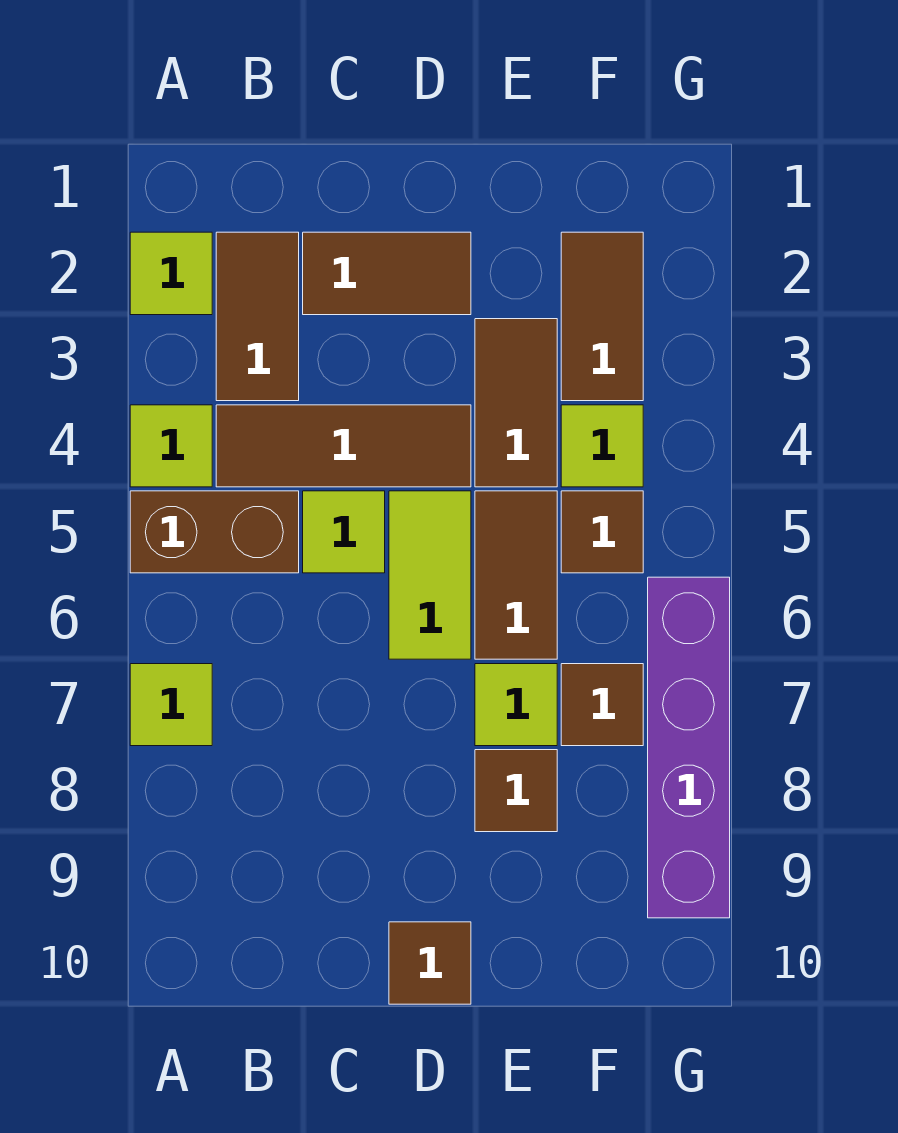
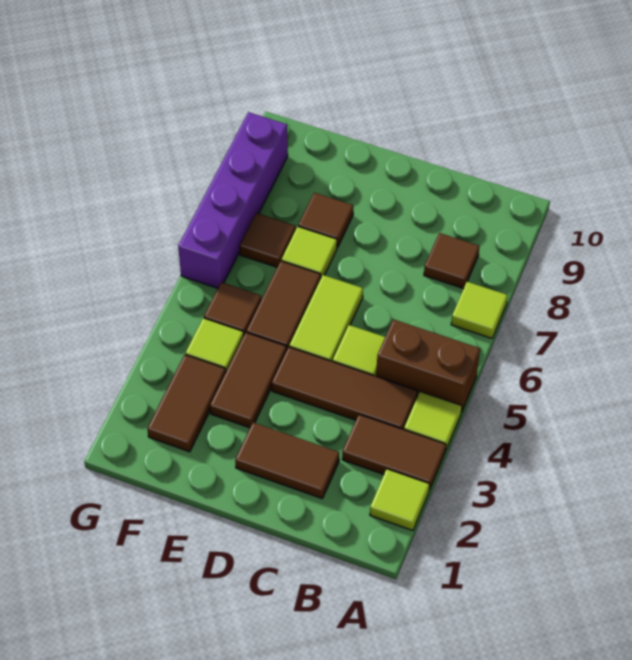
brown 1x2 tile [216,232,299,401] -> brown 1x2 tile turned to [342,414,446,490]
brown 1x1 tile [389,922,471,1004] -> brown 1x1 tile moved to [424,233,480,289]

